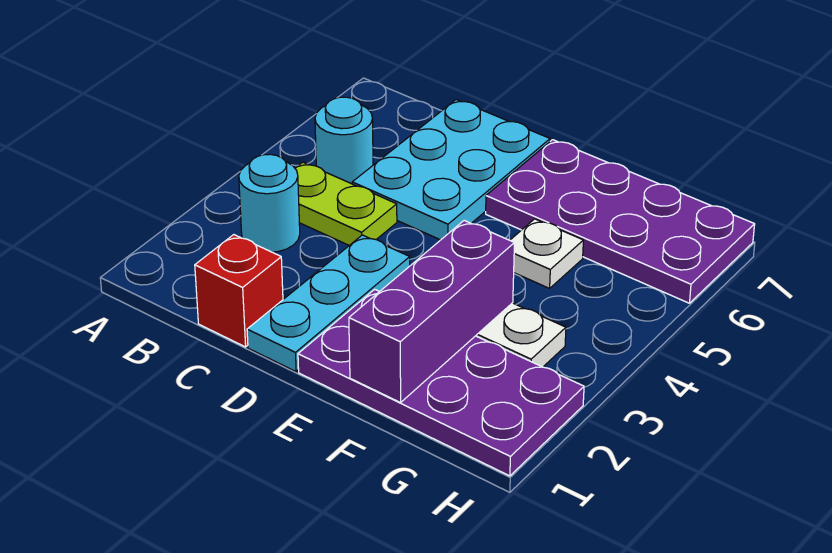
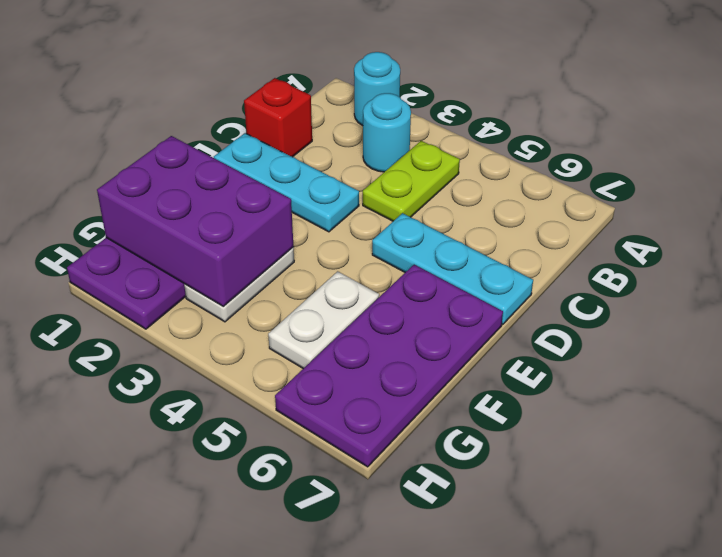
cyan 1x1 round brick [315,97,373,184] -> cyan 1x1 round brick moved to [354,52,400,126]
cyan 2x3 plate [352,100,550,240] -> cyan 1x3 plate [372,213,533,324]
purple 1x3 brick [349,221,514,403] -> purple 2x3 brick [97,136,293,307]
white 1x1 plate [510,219,583,288] -> white 1x2 plate [268,271,379,369]

